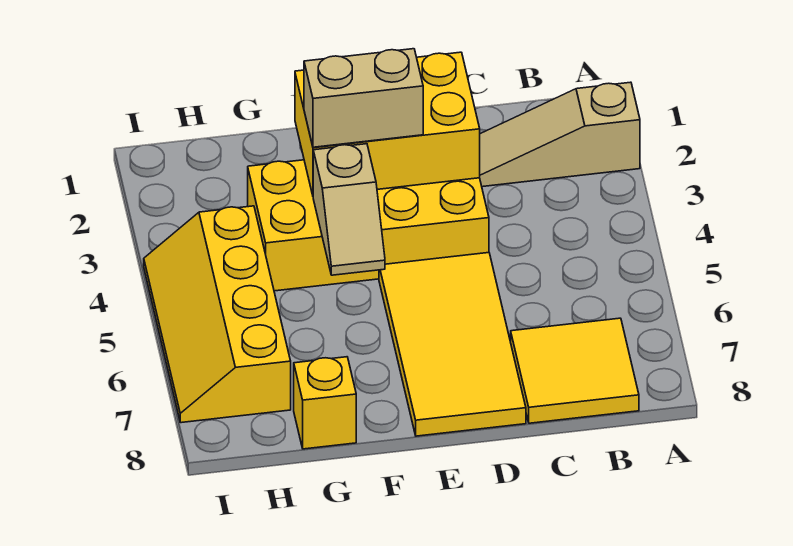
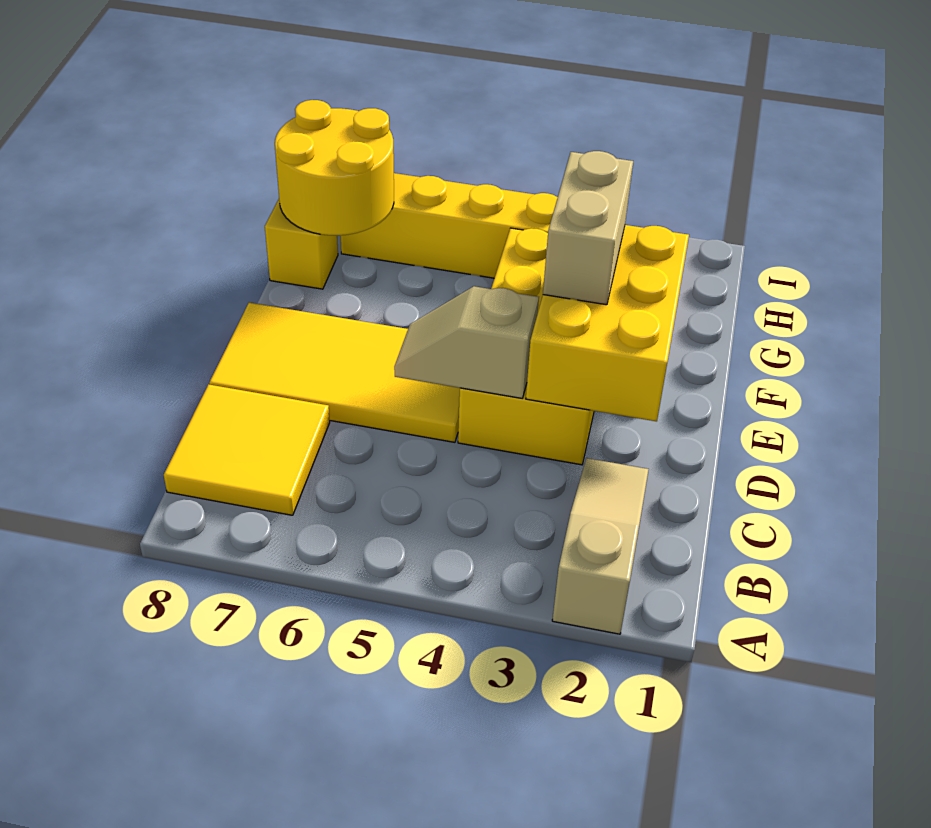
tan 1x2 slope [313,144,385,275] -> tan 1x2 slope moved to [394,286,539,398]
none -> yellow 2x2 round brick [275,100,394,235]

